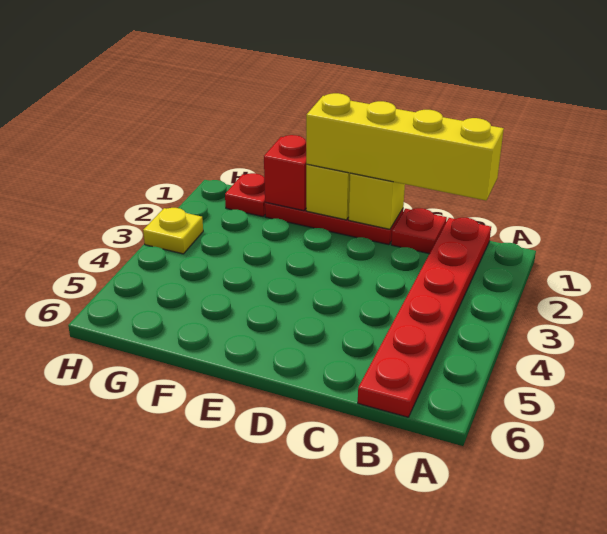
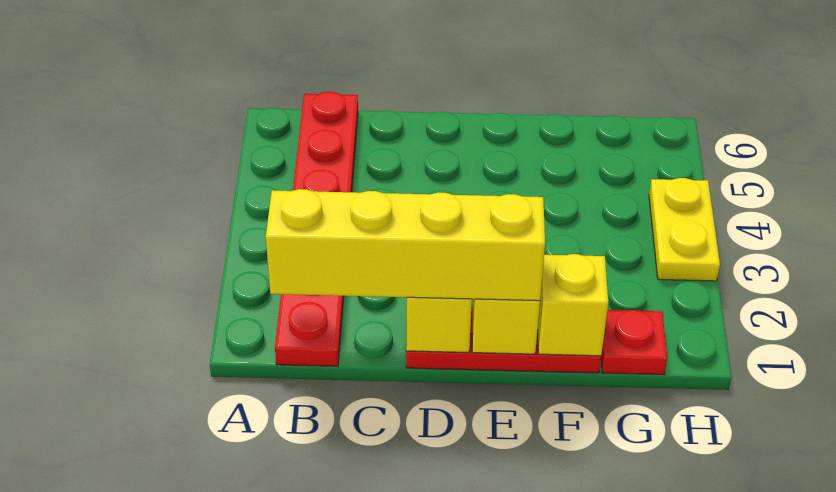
red 1x1 plate [391,208,447,254] -> none
red 1x1 brick [264,135,307,211] -> yellow 1x1 brick [538,254,608,356]
yellow 1x1 plate [143,208,203,254] -> yellow 1x2 plate [649,178,720,281]

